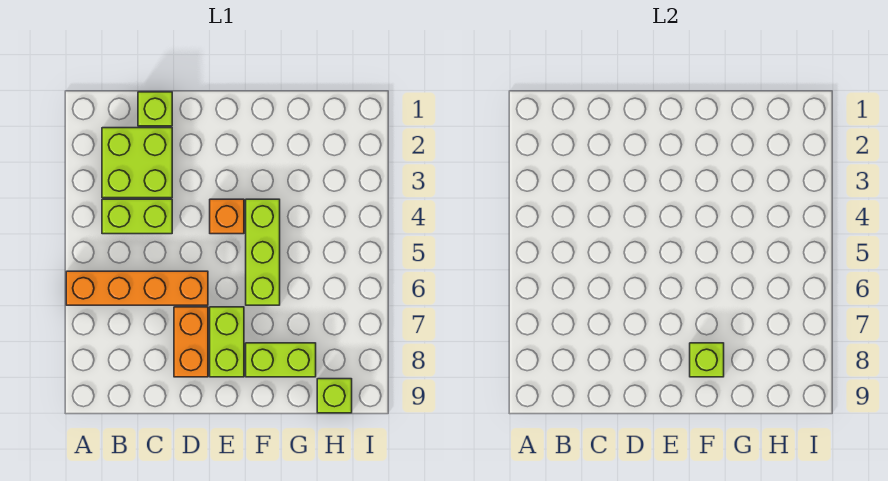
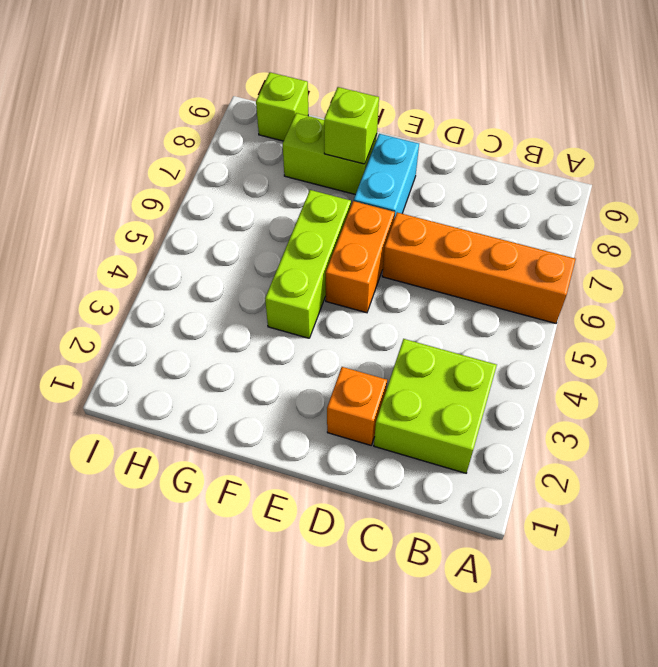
lime 1x2 brick [102,199,172,234] -> none
lime 1x1 brick [138,92,172,126] -> none
orange 1x2 brick [174,307,208,377] -> orange 1x2 brick moved to [326,201,395,313]
orange 1x1 brick [210,199,244,234] -> orange 1x1 brick moved to [327,367,387,445]
lime 1x2 brick [210,307,244,377] -> cyan 1x2 brick [354,134,419,219]

